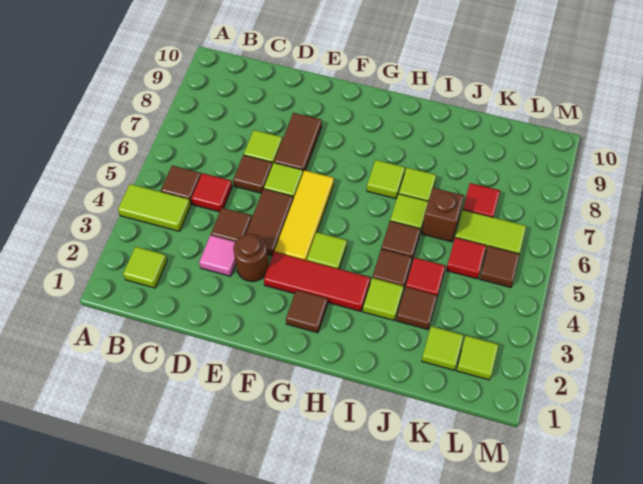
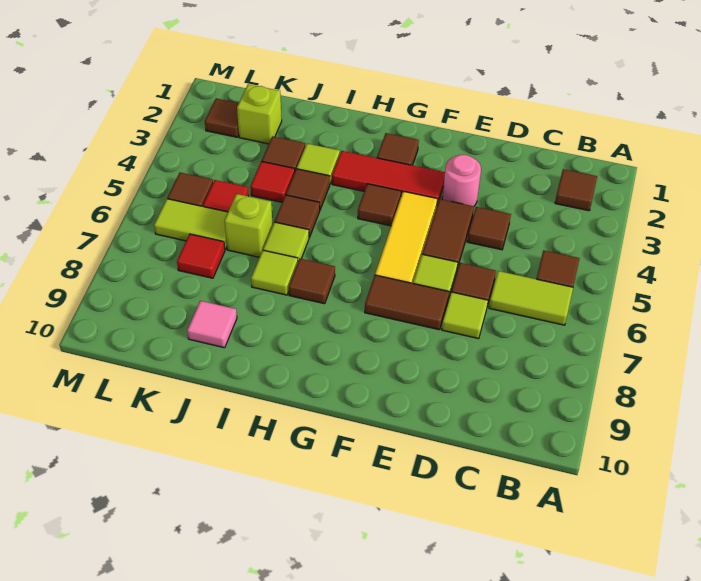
lime 1x2 tile [118,184,191,231] -> lime 1x2 tile moved to [489,271,573,325]
lime 1x1 tile [123,247,167,288] -> brown 1x1 tile [555,169,597,211]
red 1x1 tile [191,173,232,212] -> none
pink 1x1 tile [199,235,236,276] -> pink 1x1 tile moved to [187,301,237,348]
brown 1x1 round brick [233,234,269,282] -> pink 1x1 round brick [442,155,481,206]
brown 1x2 tile [274,113,322,172] -> brown 1x2 tile turned to [365,275,449,330]
lime 1x1 tile [307,232,347,269] -> brown 1x1 tile [358,184,401,226]
lime 1x1 tile [367,160,405,199] -> brown 1x1 tile [289,259,335,304]
brown 1x1 brick [422,188,464,242] -> lime 1x1 brick [224,194,273,257]
lime 1x1 tile [422,326,464,370] -> lime 1x1 brick [237,84,282,144]
lime 1x1 tile [456,336,499,380] -> brown 1x1 tile [205,98,239,137]

